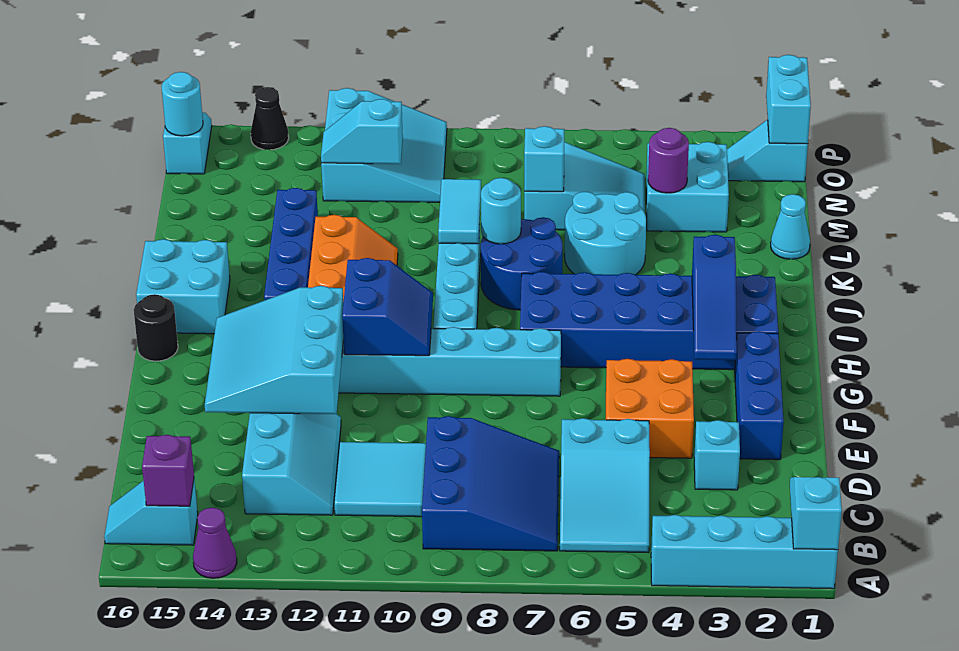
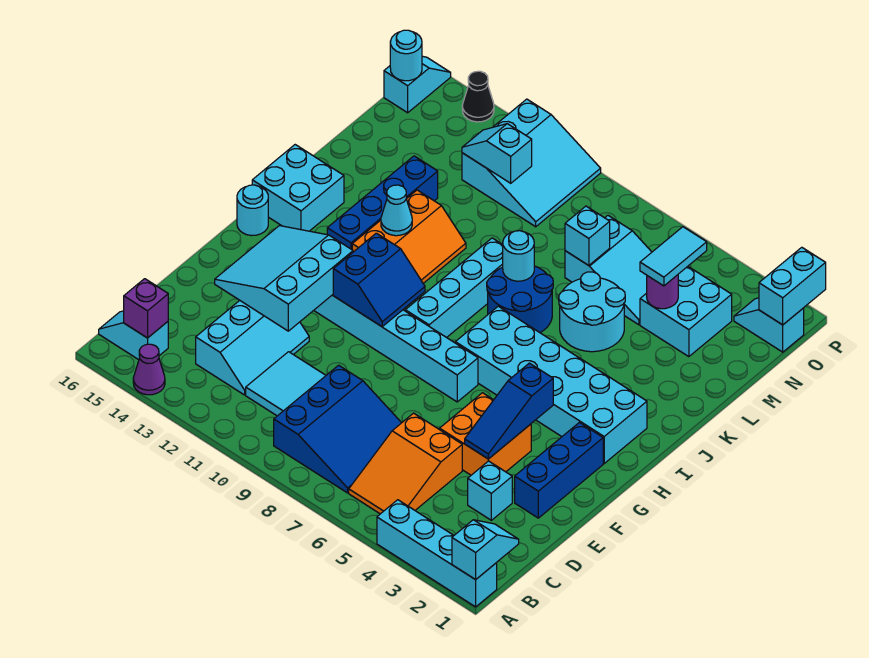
cyan 2x3 slope [560,418,650,553] -> orange 2x3 slope [349,413,462,514]
blue 1x3 slope [692,235,737,360] -> blue 1x3 slope moved to [465,363,553,459]
blue 2x6 brick [520,272,778,370] -> cyan 2x6 brick [455,306,647,463]
black 1x1 round brick [134,294,178,361] -> cyan 1x1 round brick [237,185,268,236]
cyan 1x2 tile [438,179,481,244] -> cyan 1x2 tile moved to [640,227,707,286]
cyan 1x1 cone [771,194,810,259] -> cyan 1x1 cone moved to [381,185,412,236]

